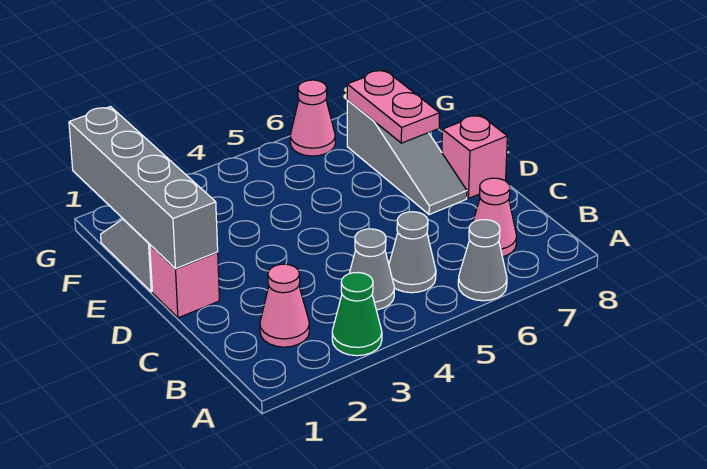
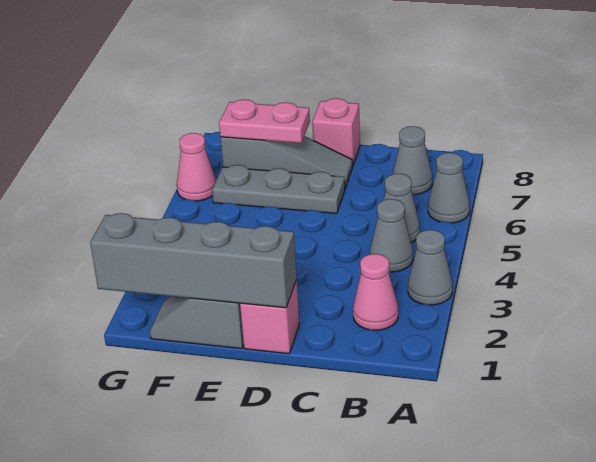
green 1x1 cone [332,272,382,356] -> grey 1x1 cone [408,230,452,305]
pink 1x1 cone [473,178,517,257] -> grey 1x1 cone [393,126,432,195]
none -> grey 1x3 plate [212,165,345,214]

